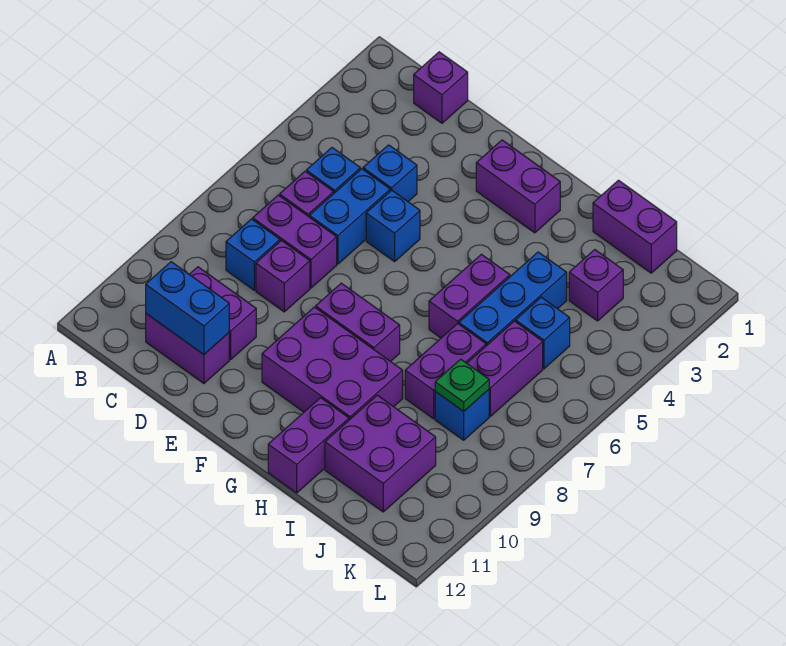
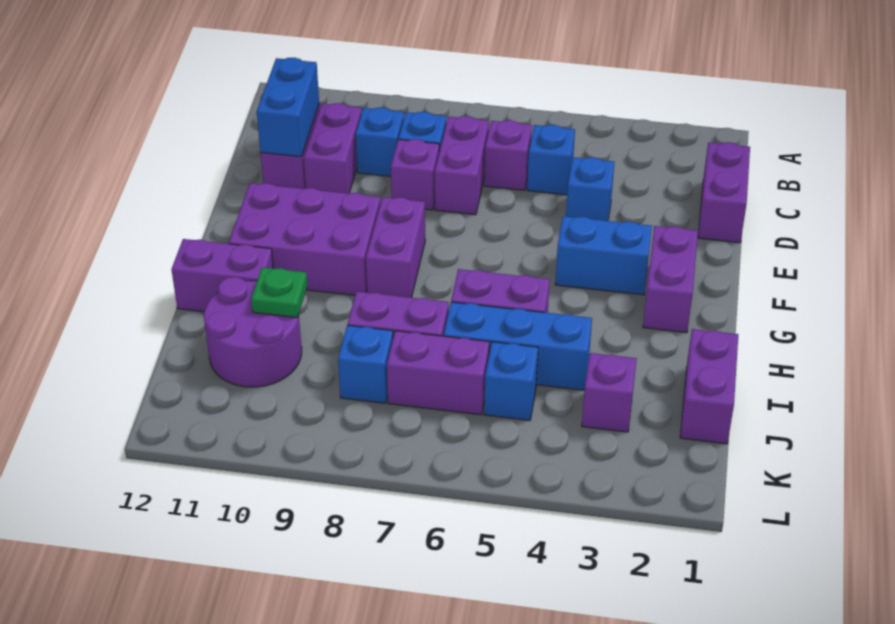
purple 1x1 brick [414,52,468,123] -> purple 1x2 brick [698,142,750,243]
blue 1x2 brick [309,169,390,264] -> blue 1x2 brick moved to [555,216,652,295]
blue 1x1 brick [366,190,420,262] -> blue 1x1 brick moved to [356,107,404,176]
purple 2x3 brick [262,307,403,420] -> purple 2x3 brick turned to [229,183,380,295]
purple 2x2 brick [325,395,436,512] -> purple 2x2 round brick [204,277,302,387]
green 1x1 plate [435,359,489,411] -> green 1x1 plate moved to [251,267,307,318]

